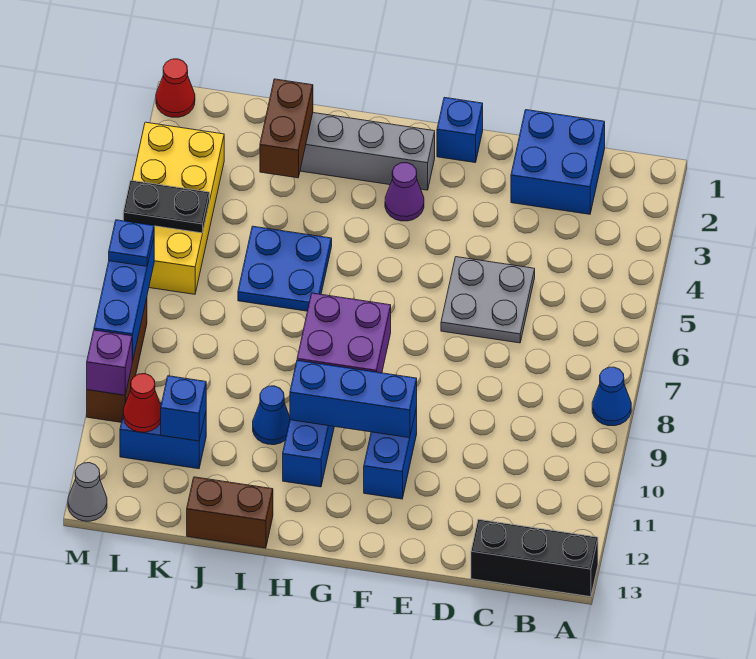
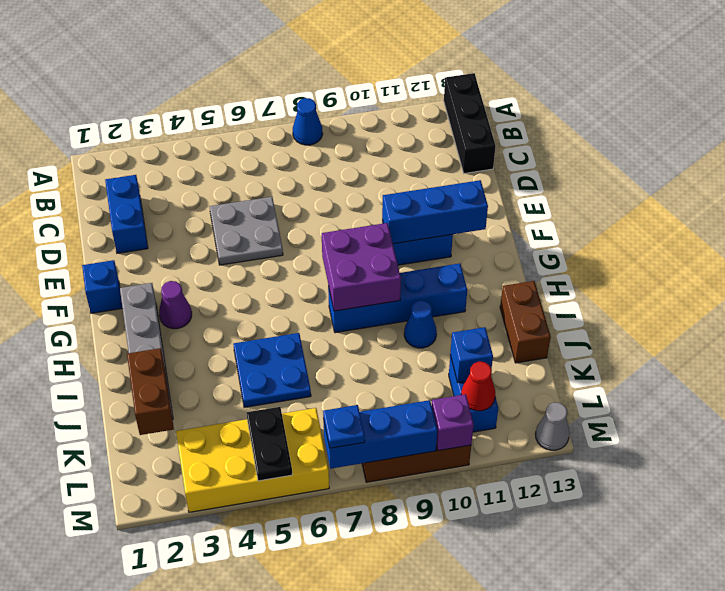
blue 2x2 brick [511,110,605,214] -> blue 1x2 brick [105,175,148,253]
blue 1x3 brick [290,360,417,438] -> blue 1x3 brick turned to [382,180,488,244]
brown 1x2 brick [260,79,313,178] -> brown 1x2 brick turned to [127,348,174,435]
red 1x1 cone [156,59,195,117] -> none

